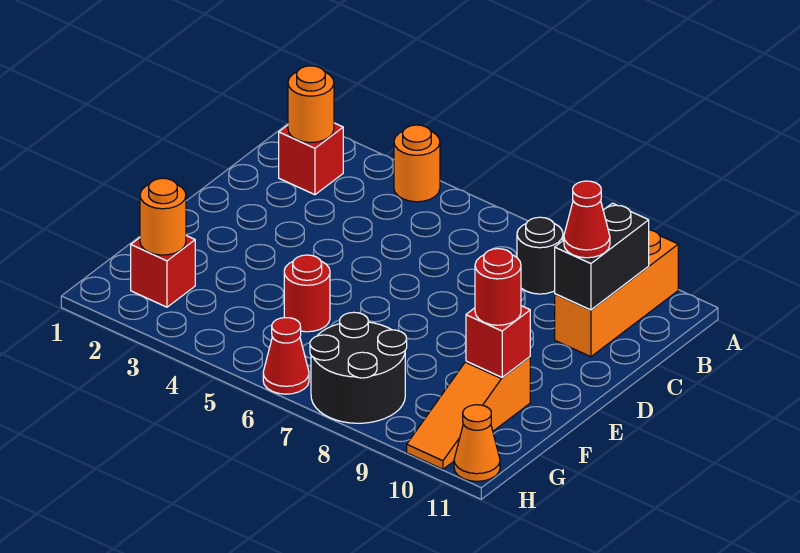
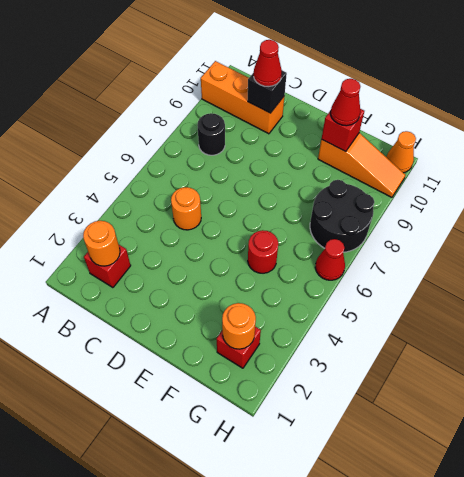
orange 1x1 round brick [394,125,440,202] -> orange 1x1 round brick moved to [171,187,201,230]
black 1x2 brick [555,203,649,310] -> black 1x1 brick [248,71,287,113]
red 1x1 round brick [475,249,521,325] -> red 1x1 cone [331,79,360,126]

